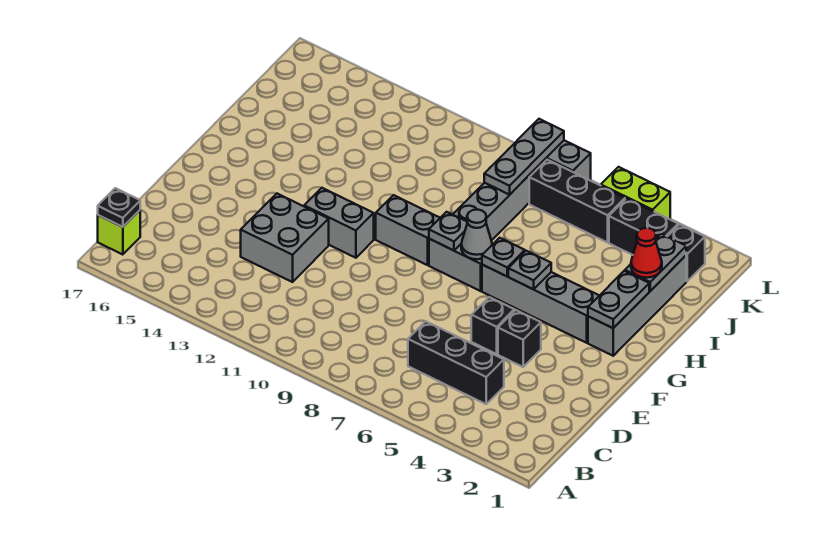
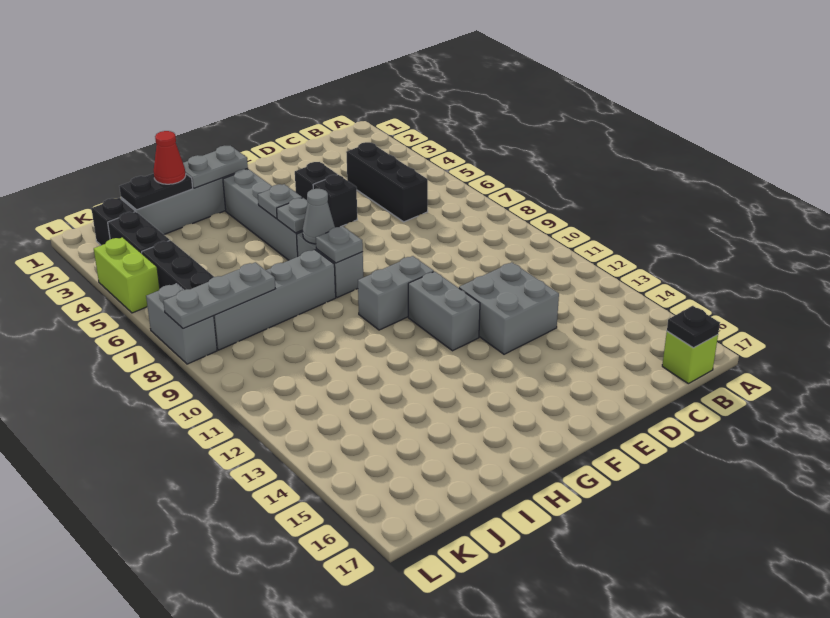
grey 1x2 brick [376,195,440,265] -> grey 1x2 brick turned to [358,256,434,330]
grey 1x2 plate [625,234,686,291] -> black 1x2 plate [119,173,193,210]

